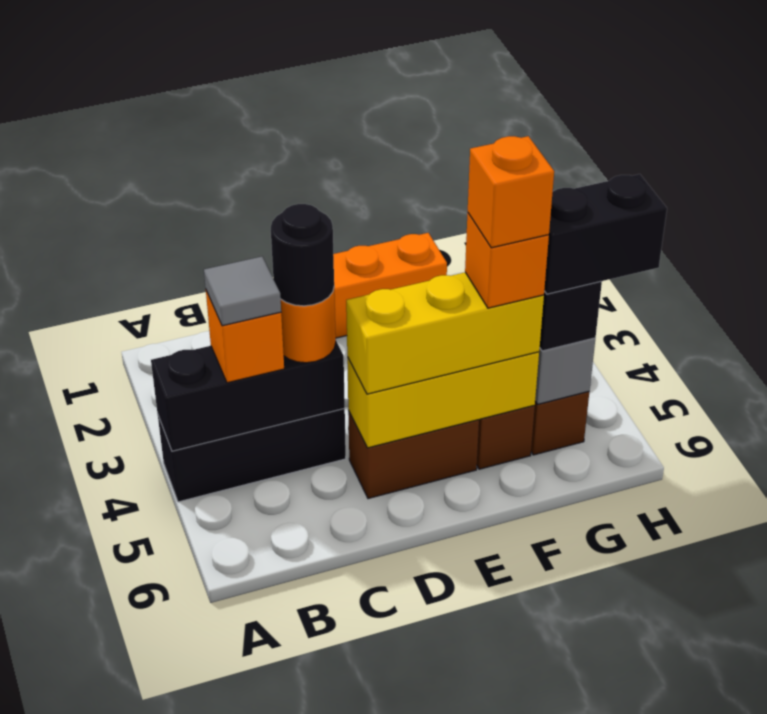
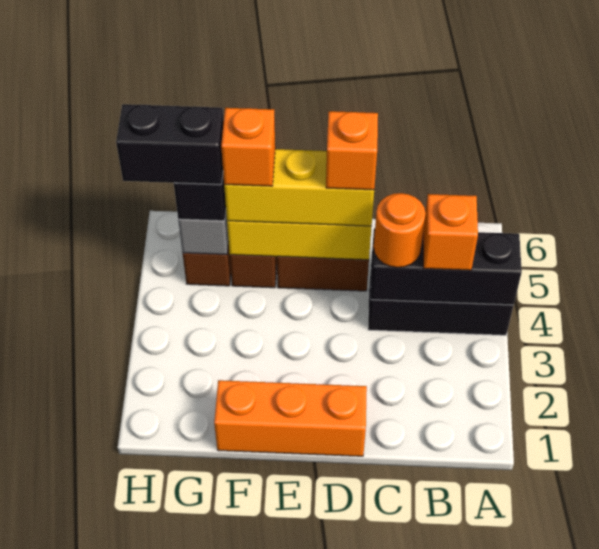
grey 1x1 tile [204,257,281,326] -> none
black 1x1 round brick [271,204,334,306] -> none
orange 1x1 brick [468,136,554,248] -> orange 1x1 brick moved to [326,111,378,190]

